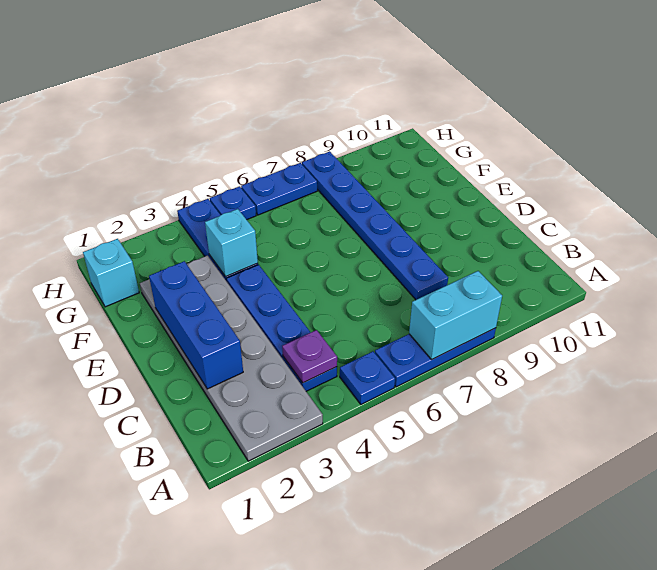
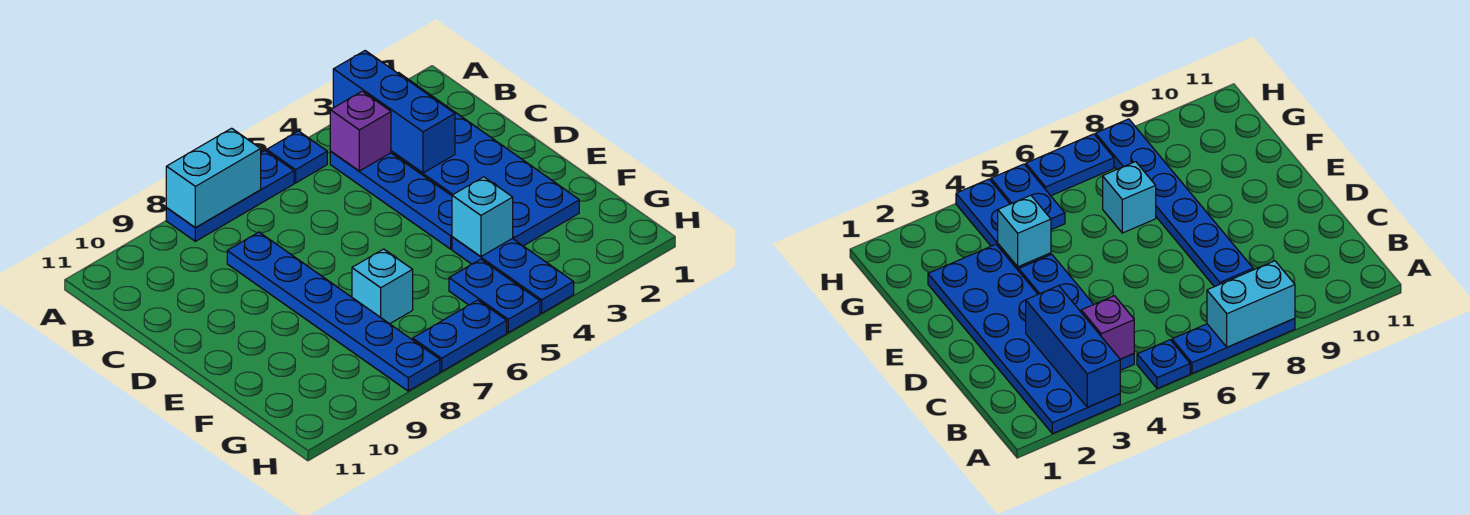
grey 2x6 plate [140,255,323,461] -> blue 2x6 plate [391,73,579,246]
purple 1x1 plate [282,330,337,383] -> purple 1x1 brick [330,91,391,171]
blue 1x3 brick [149,261,243,389] -> blue 1x3 brick moved to [333,51,455,173]
cyan 1x1 brick [83,239,139,307] -> cyan 1x1 brick moved to [352,249,413,324]
blue 1x1 plate [210,186,256,220] -> blue 1x2 plate [449,259,540,333]

